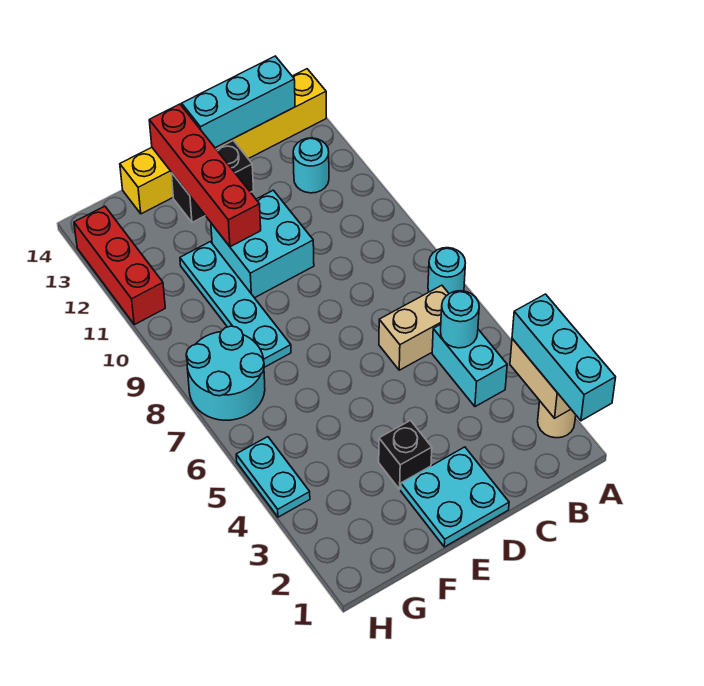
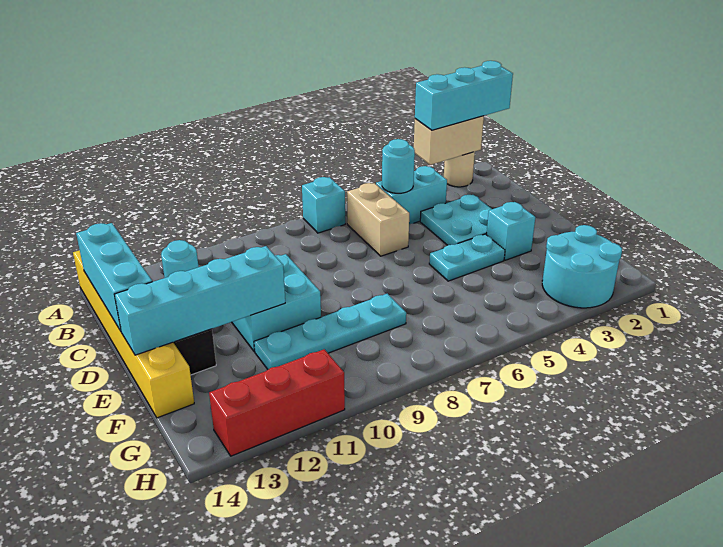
cyan 1x1 round brick [428,248,465,294] -> cyan 1x1 brick [302,177,345,233]
cyan 2x2 plate [401,447,509,547] -> cyan 2x2 plate moved to [420,195,492,245]
black 1x1 brick [379,421,432,489] -> cyan 1x1 brick [487,202,536,260]
red 1x4 brick [149,104,261,247] -> cyan 1x4 brick [114,246,285,355]
cyan 2x2 round brick [186,326,265,420] -> cyan 2x2 round brick moved to [542,225,622,308]
cyan 1x2 plate [236,437,310,517] -> cyan 1x2 plate moved to [429,234,505,281]

